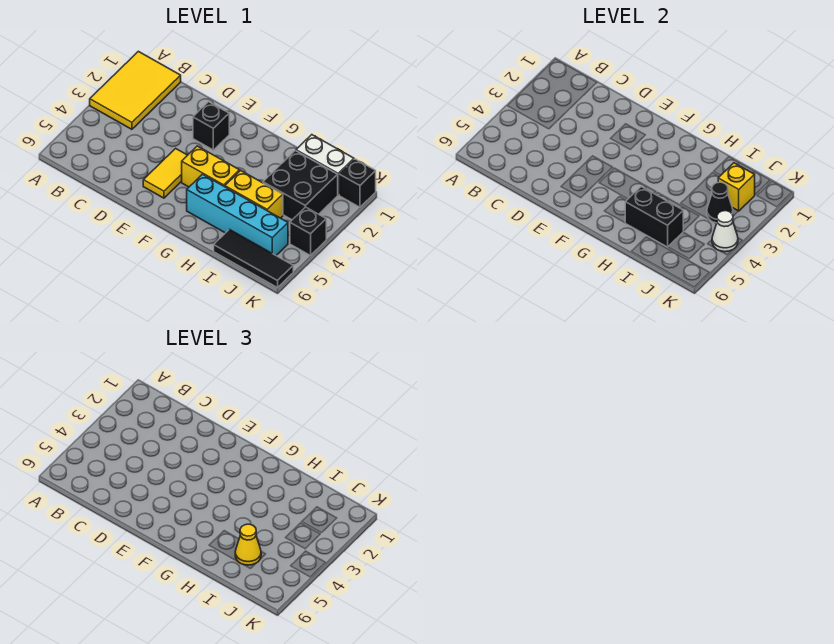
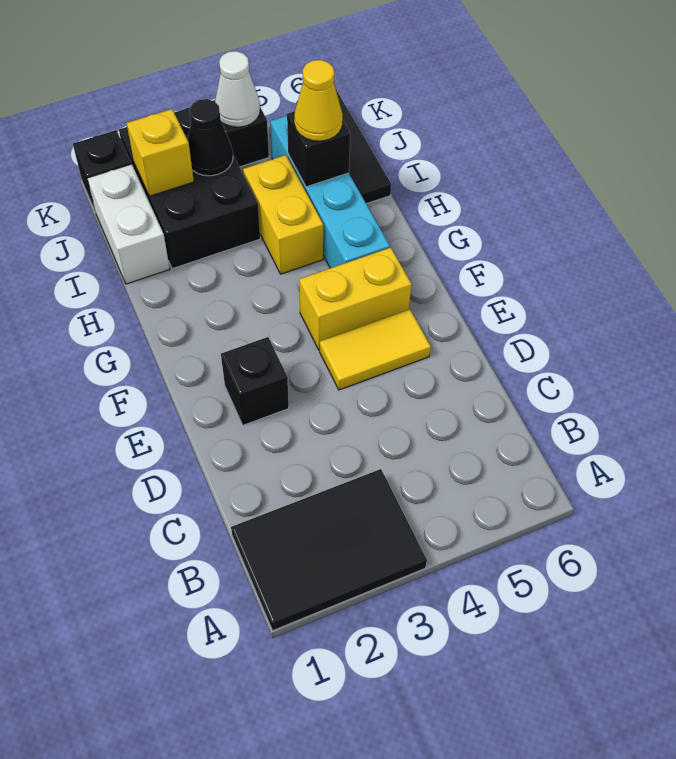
yellow 2x3 tile [90,51,181,129] -> black 2x3 tile [231,469,427,631]
yellow 1x2 brick [182,146,240,187] -> yellow 1x2 brick turned to [299,248,412,350]
black 1x2 brick [625,187,683,247] -> black 1x1 brick [287,111,350,187]
black 2x2 brick [263,151,338,220] -> black 2x3 brick [119,107,260,269]

